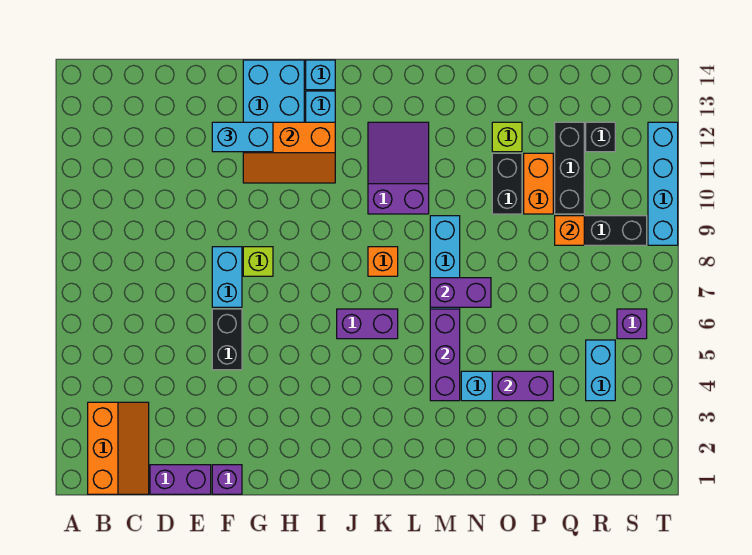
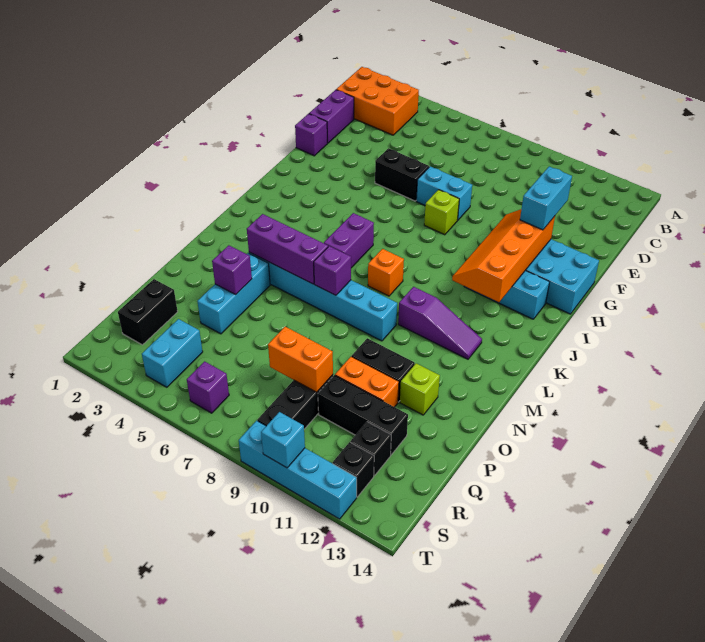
orange 2x3 slope [88,402,149,494] -> orange 2x3 brick [336,67,419,135]
orange 2x3 slope [243,122,335,183] -> orange 2x4 slope [452,209,555,302]
cyan 1x1 brick [306,60,335,90] -> cyan 1x1 brick moved to [261,412,305,468]
purple 2x3 slope [368,122,429,214] -> purple 1x3 slope [398,287,482,359]
purple 1x2 brick [430,278,491,307] -> purple 1x1 brick [314,246,351,295]
purple 1x2 brick [492,371,553,401] -> purple 1x1 brick [212,245,252,294]
none -> black 1x2 brick [118,279,178,345]
orange 1x1 brick [555,216,584,245] -> orange 1x2 brick [268,326,333,392]
cyan 1x2 brick [586,340,615,401] -> cyan 1x2 brick turned to [142,319,203,387]
none -> black 1x1 brick [333,442,374,497]

